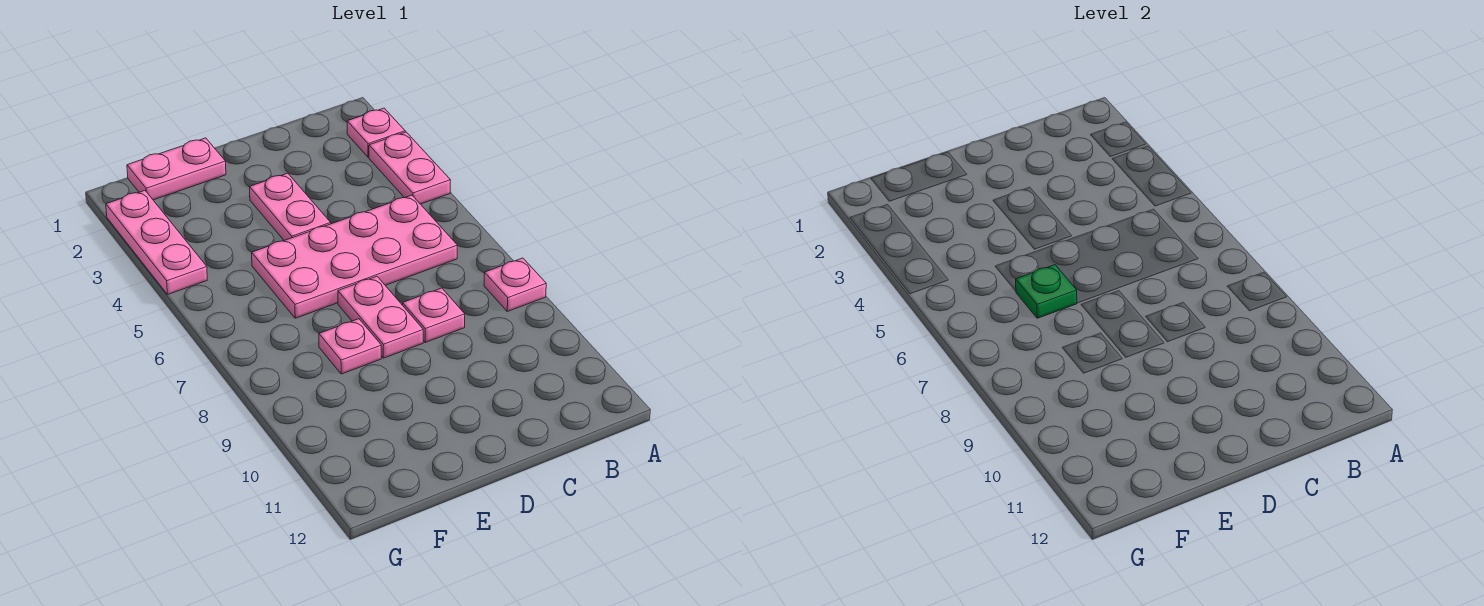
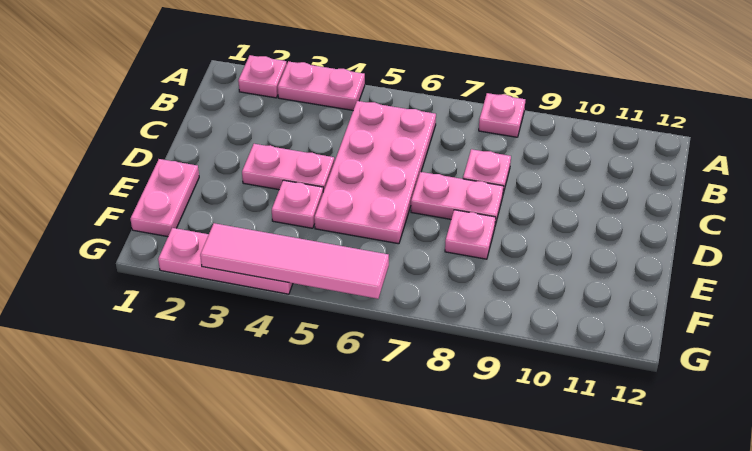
none -> pink 1x1 plate [272,180,323,228]
green 1x1 plate [1016,265,1077,318] -> none
none -> pink 1x4 tile [200,223,389,299]

